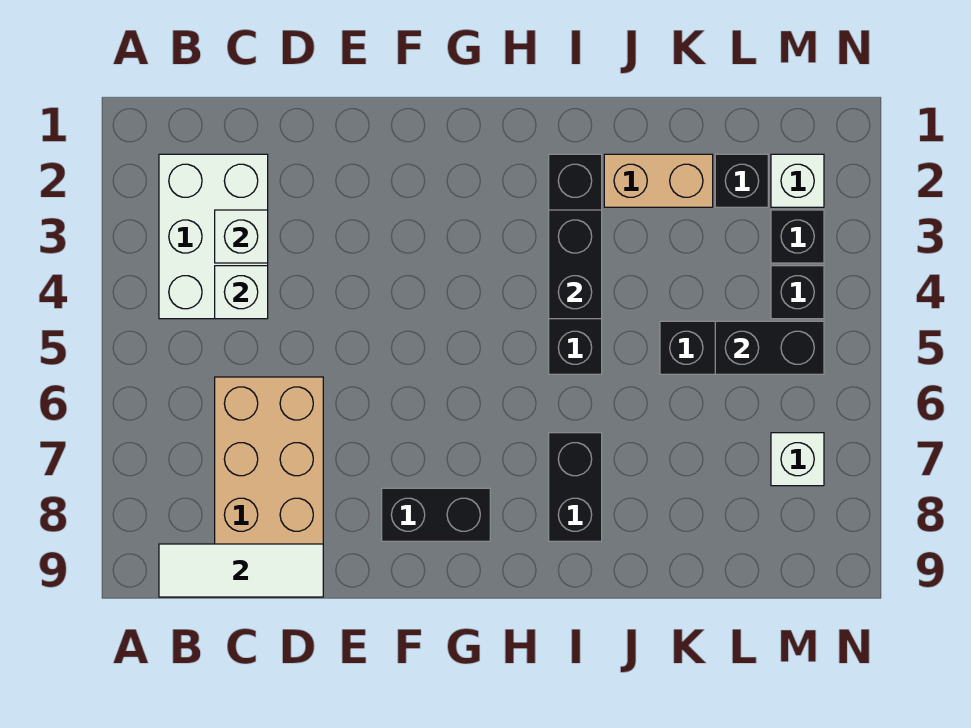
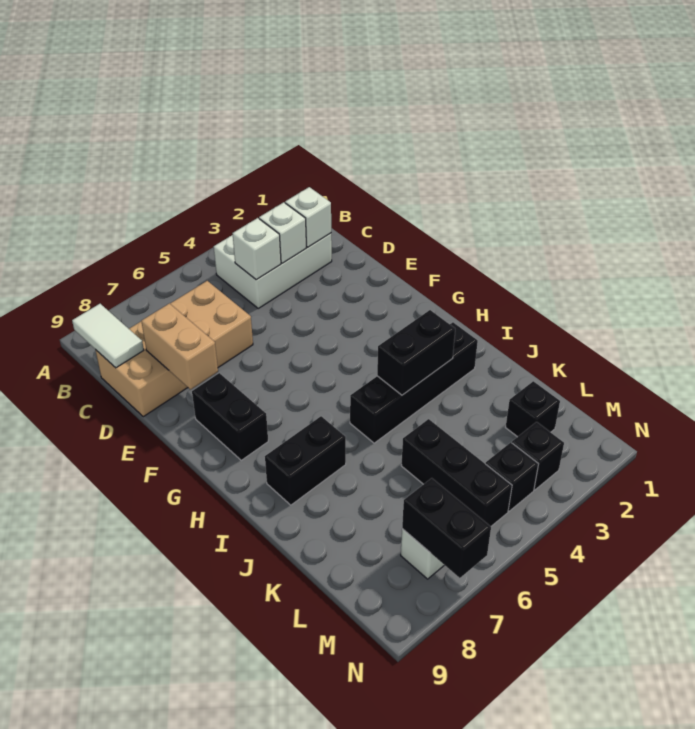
white 1x3 tile [159,544,323,597] -> white 1x2 tile [72,304,144,368]
tan 1x2 brick [604,154,713,207] -> tan 1x2 brick moved to [141,303,218,389]
black 1x2 brick [715,321,824,374] -> black 1x2 brick moved to [402,478,491,578]
white 1x1 brick [771,154,824,207] -> white 1x1 brick moved to [285,187,331,247]

